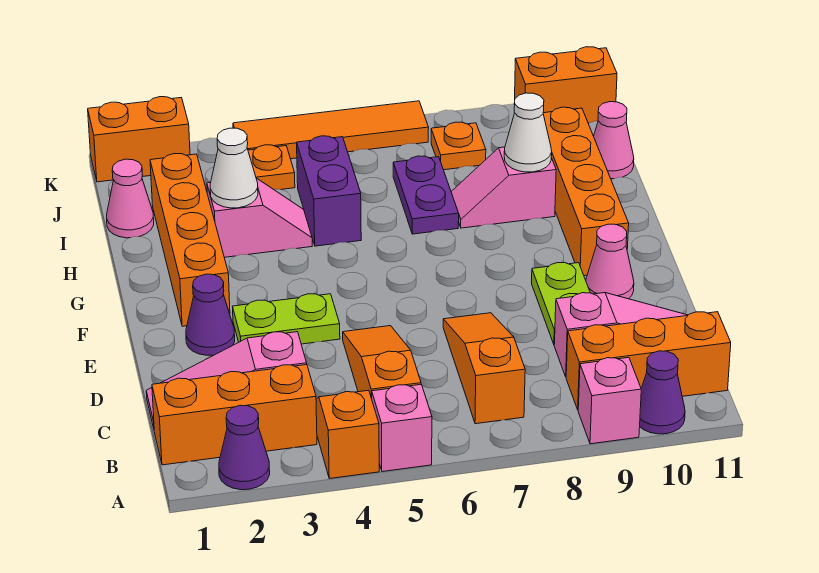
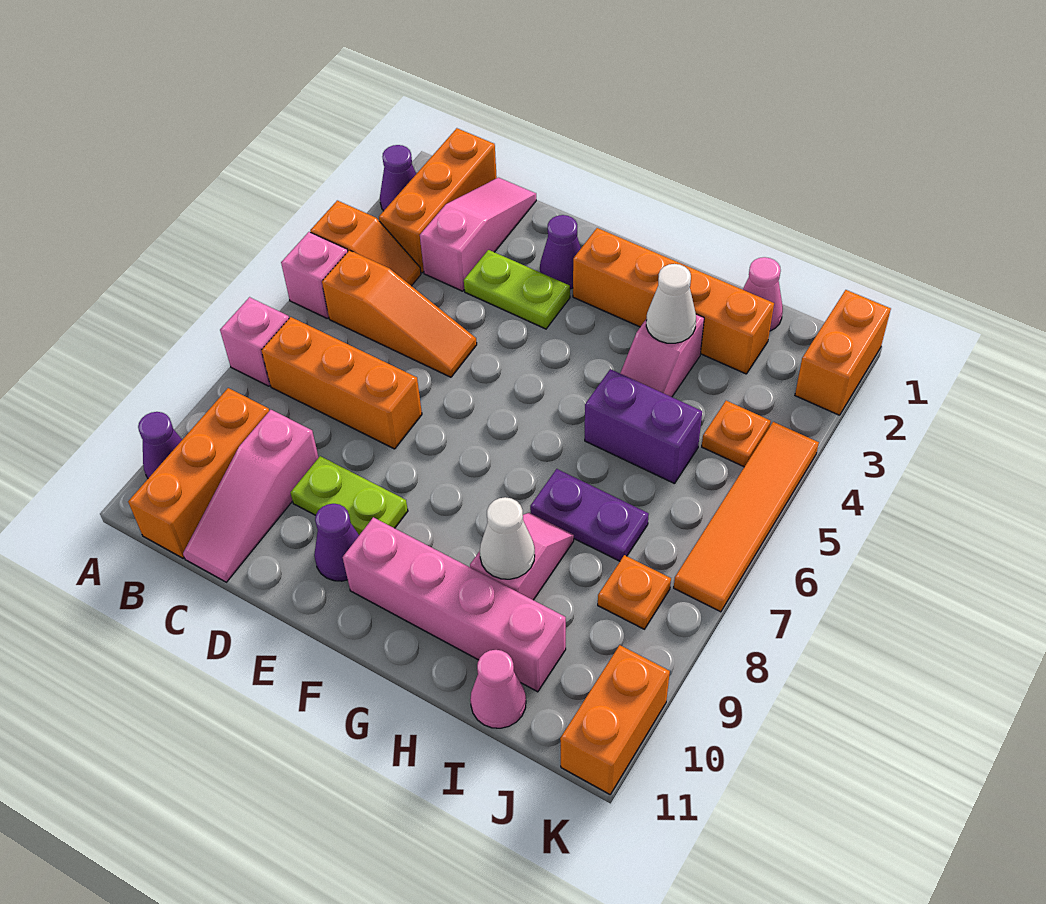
pink 1x1 brick [578,357,641,444] -> pink 1x1 brick moved to [220,297,289,386]
orange 1x3 slope [443,313,525,424] -> orange 1x3 brick [261,317,422,449]
lime 1x2 plate [232,294,340,344] -> lime 1x2 plate turned to [464,250,570,329]
pink 1x1 cone [586,224,634,299] -> purple 1x1 cone [314,504,359,581]
orange 1x4 brick [543,107,629,276] -> pink 1x4 brick [343,517,566,692]

